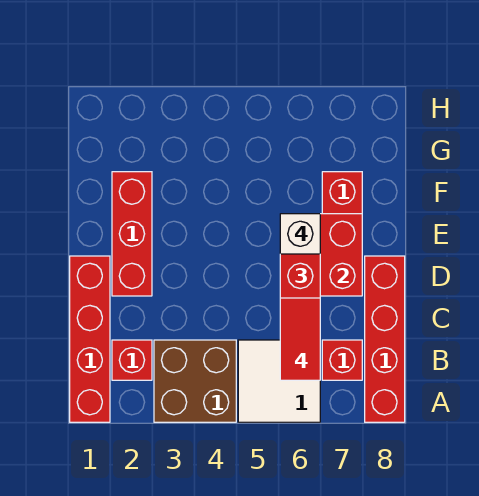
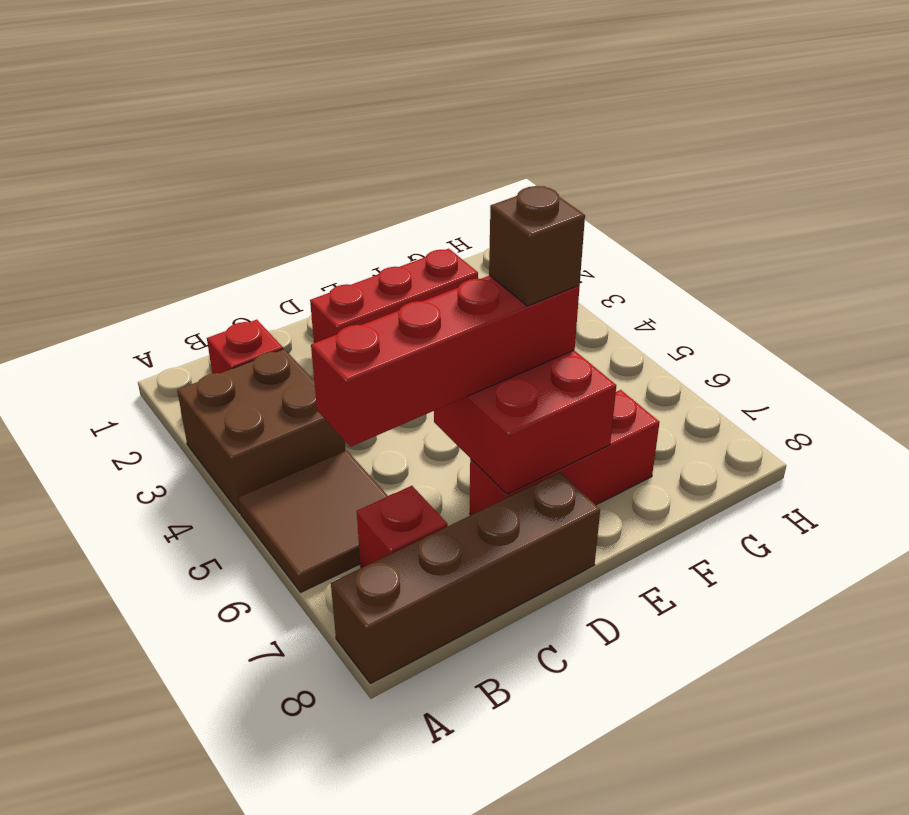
red 1x4 brick [70,256,110,422] -> none
white 2x2 tile [238,340,320,422] -> brown 2x2 tile [238,450,388,592]
red 1x4 brick [365,256,405,422] -> brown 1x4 brick [331,472,600,684]
red 1x2 tile [280,298,320,380] -> none
white 1x1 brick [280,214,320,254] -> brown 1x1 brick [489,186,585,306]

